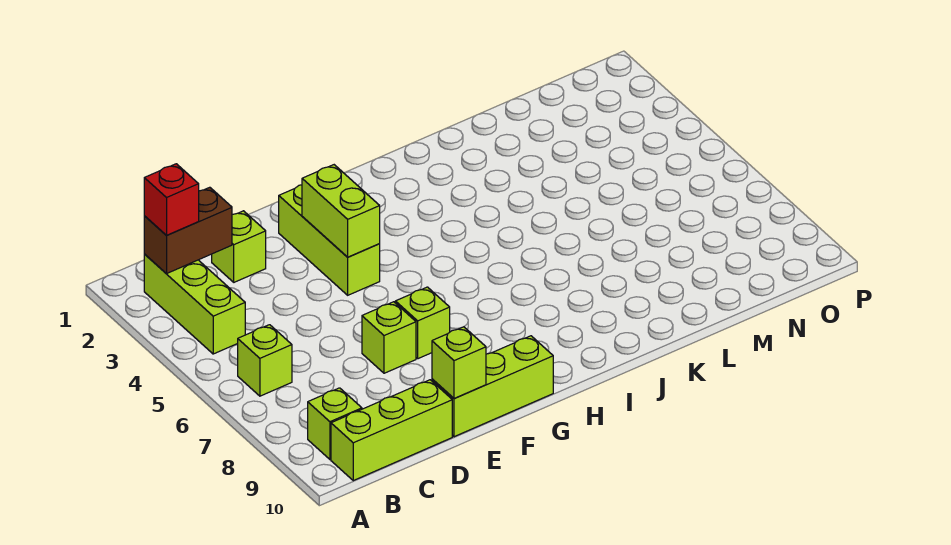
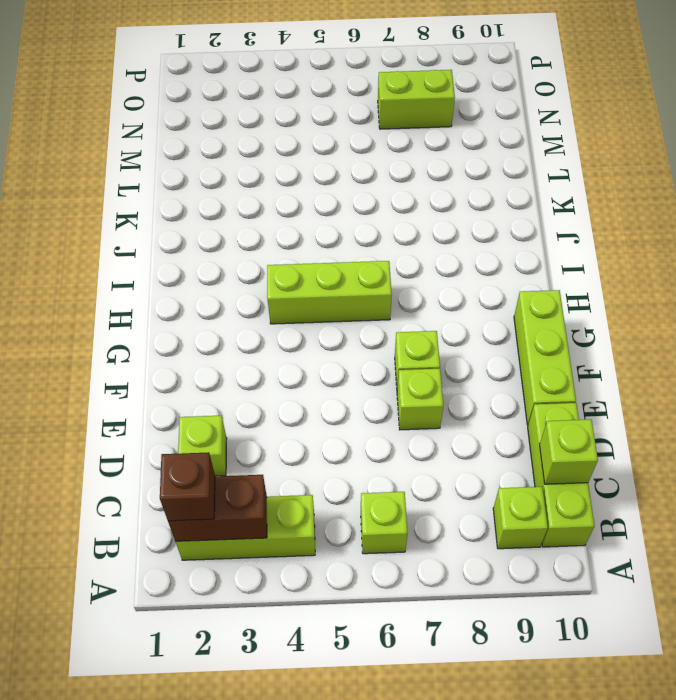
brown 1x2 brick [144,187,232,274] -> brown 1x2 brick turned to [168,475,267,541]
red 1x1 brick [144,164,199,235] -> brown 1x1 brick [160,452,215,521]
lime 1x1 brick [432,327,486,399] -> lime 1x1 brick moved to [540,419,598,484]
lime 1x3 brick [279,185,380,295] -> lime 1x3 brick moved to [267,261,392,324]
lime 1x2 brick [302,165,380,257] -> lime 1x2 brick moved to [378,70,455,129]

